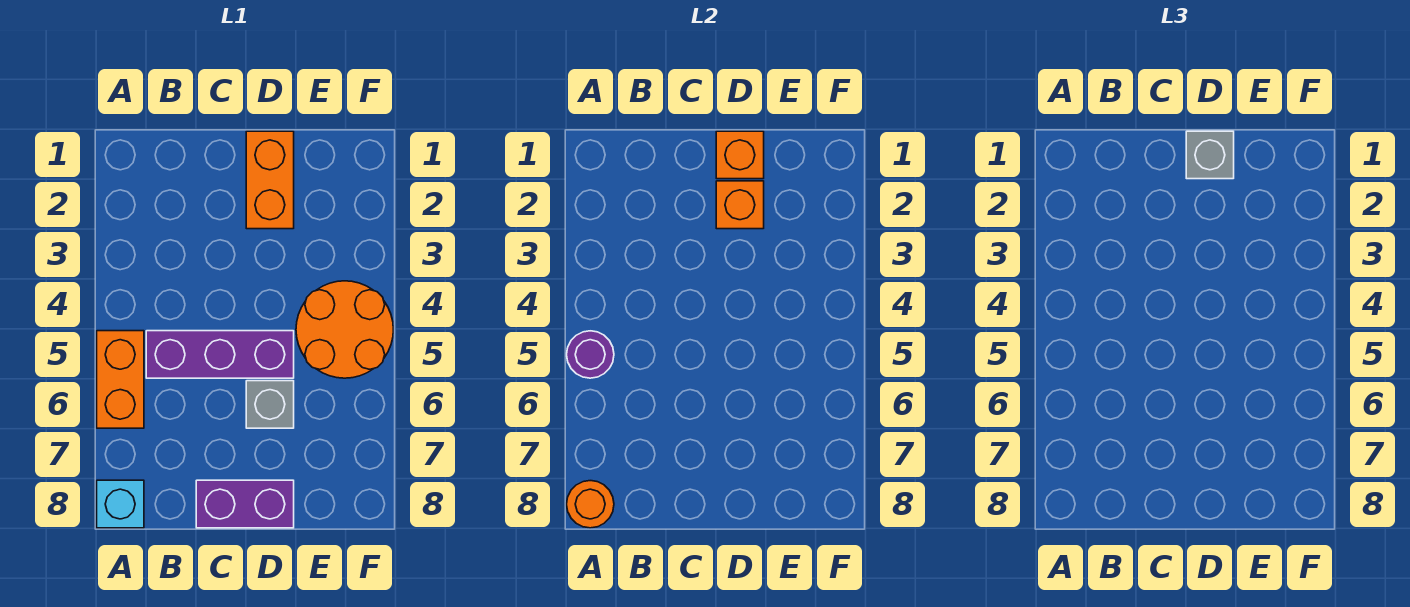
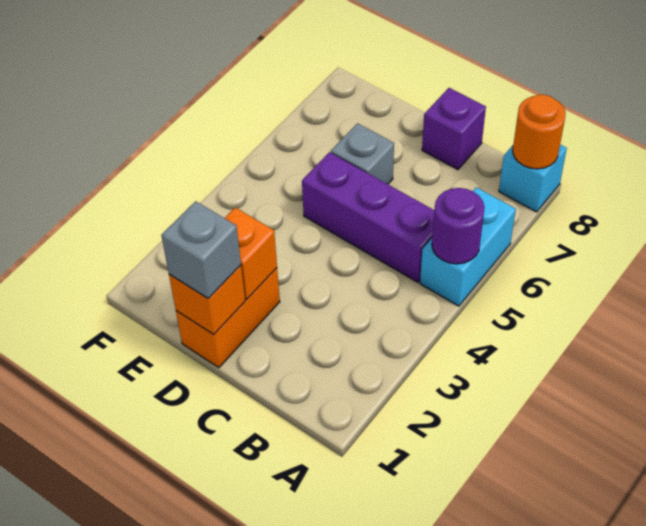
orange 1x2 brick [97,331,144,428] -> cyan 1x2 brick [420,187,516,306]
purple 1x2 brick [196,480,294,528] -> purple 1x1 brick [422,88,486,170]
orange 2x2 round brick [296,281,393,378] -> none

